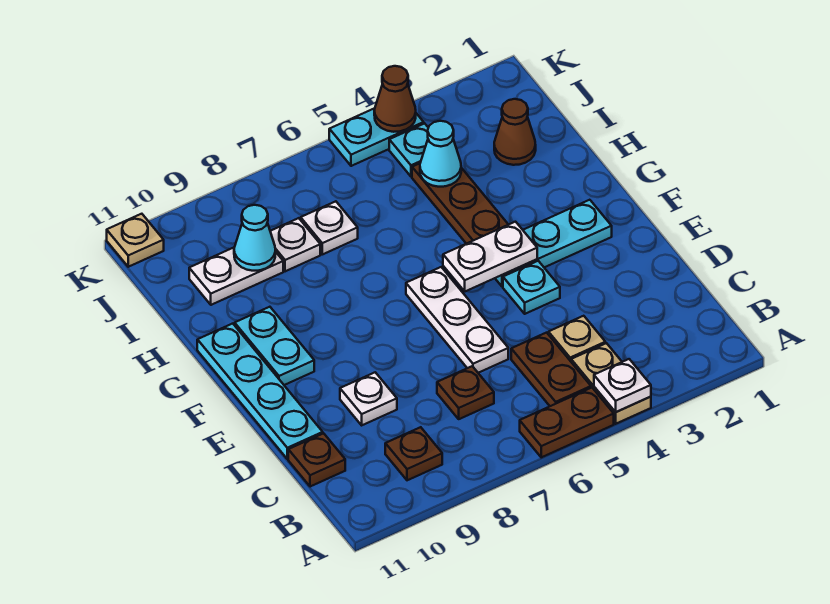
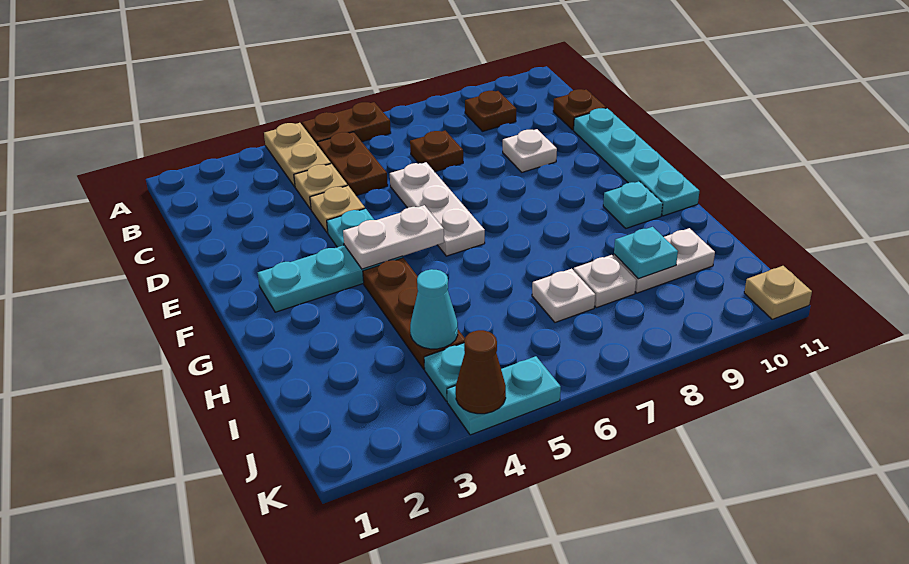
white 1x1 plate [594,359,651,412] -> none
none -> tan 1x1 plate [310,186,365,233]
cyan 1x2 plate [235,307,314,385] -> cyan 1x1 plate [603,181,663,228]
brown 1x1 cone [494,99,536,165] -> none
cyan 1x1 cone [234,205,275,271] -> cyan 1x1 plate [614,227,678,279]

